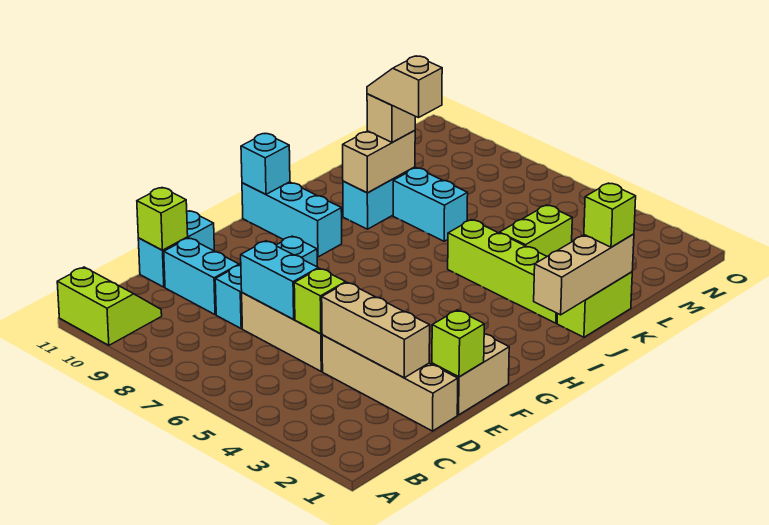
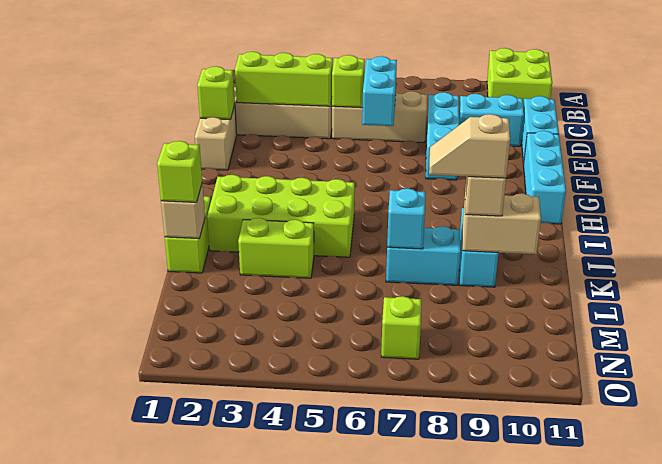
lime 2x2 slope [57,267,162,345] -> lime 2x2 brick [487,48,552,104]
tan 1x3 brick [322,283,430,378] -> lime 1x3 brick [235,52,333,106]
cyan 1x2 brick [241,241,318,319] -> cyan 1x2 brick turned to [362,56,397,126]
lime 1x1 brick [137,188,188,250] -> lime 1x1 brick moved to [381,296,422,359]
cyan 1x3 brick [242,182,342,257] -> cyan 1x3 brick turned to [524,131,566,224]
cyan 1x1 brick [241,134,290,194] -> cyan 1x1 brick moved to [387,188,426,249]
tan 1x3 brick [534,234,634,315] -> tan 1x1 brick [161,184,205,239]
lime 1x4 brick [448,220,557,323] -> lime 2x4 brick [207,175,355,257]
tan 1x2 brick [343,131,415,193] -> tan 1x2 brick turned to [462,193,541,254]
lime 1x2 brick [500,205,572,256] -> lime 1x2 brick turned to [238,218,314,278]
tan 1x2 slope [367,56,442,118] -> tan 1x2 slope turned to [429,114,510,178]

